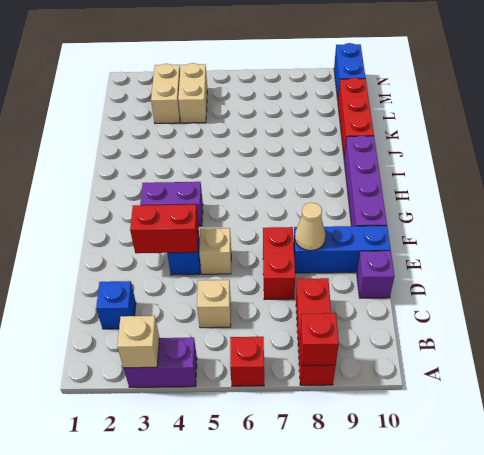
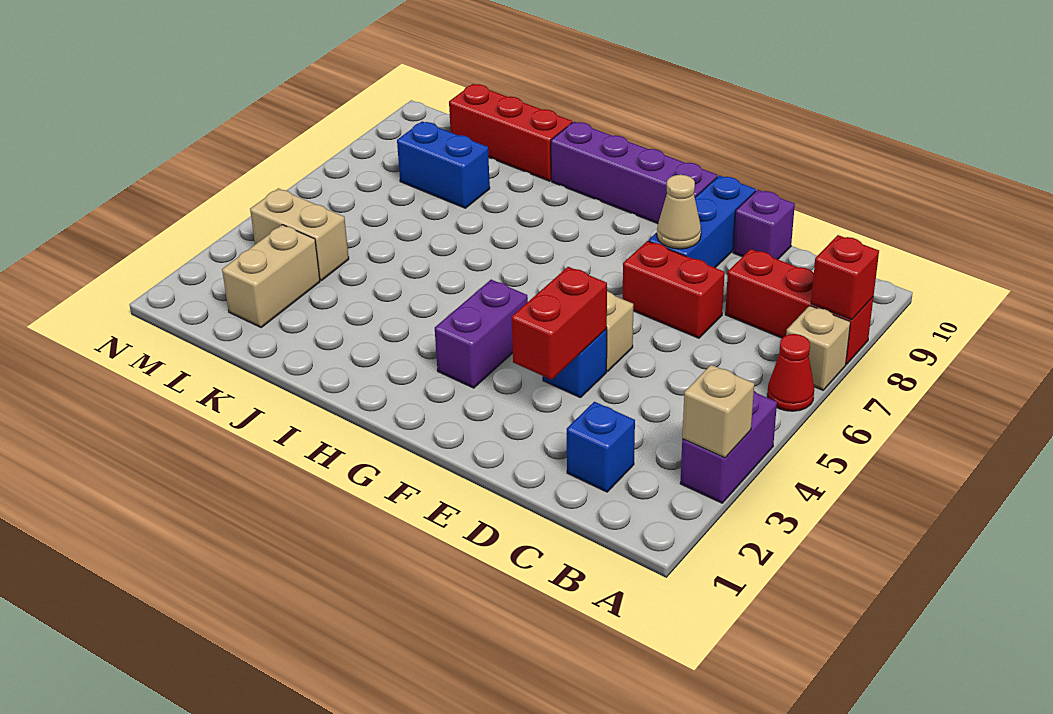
red 1x1 brick [230,337,264,386] -> red 1x1 cone [767,334,814,411]
tan 1x1 brick [197,280,231,328] -> tan 1x1 brick moved to [786,306,850,390]
tan 1x2 brick [151,64,180,124] -> tan 1x2 brick turned to [222,225,320,327]
blue 1x2 brick [334,43,366,100] -> blue 1x2 brick moved to [397,121,490,208]

